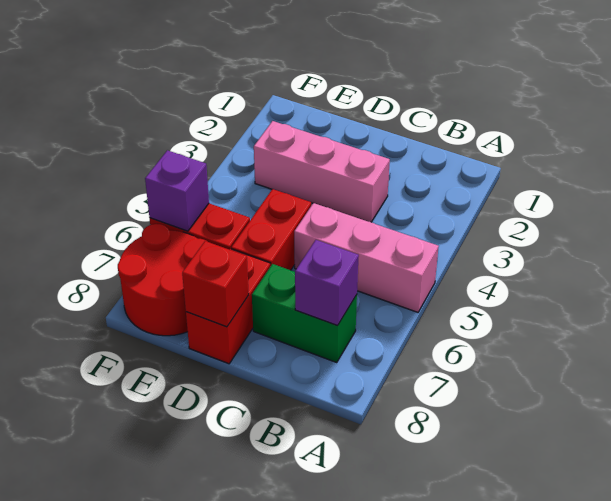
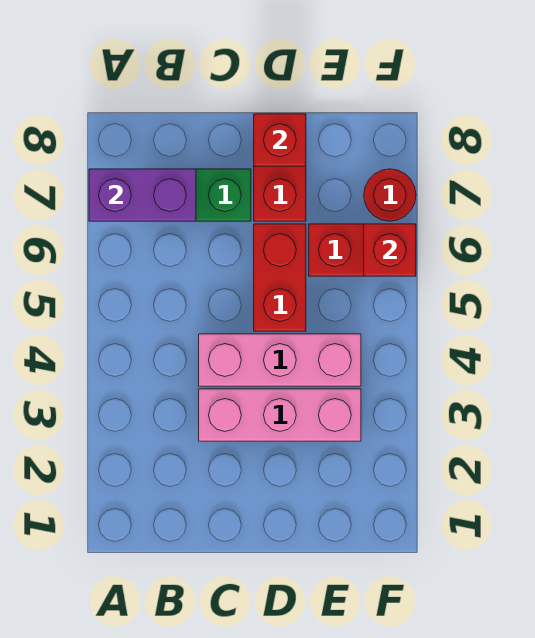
pink 1x3 brick [294,203,439,312] -> pink 1x3 brick moved to [199,334,361,386]
purple 1x1 brick [295,240,359,325] -> purple 1x2 brick [89,169,196,221]
red 2x2 round brick [118,224,206,336] -> red 1x1 round brick [364,169,416,221]
purple 1x1 brick [145,150,209,231] -> red 1x1 brick [364,224,416,276]

